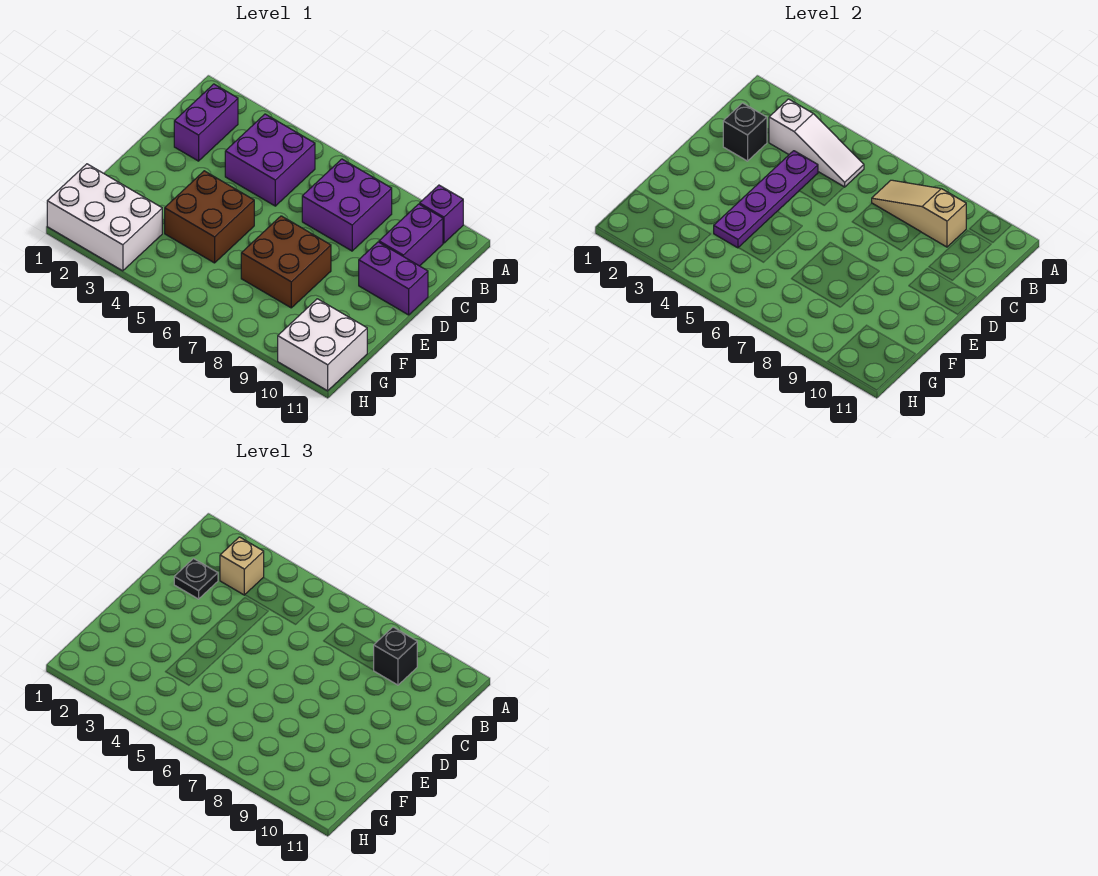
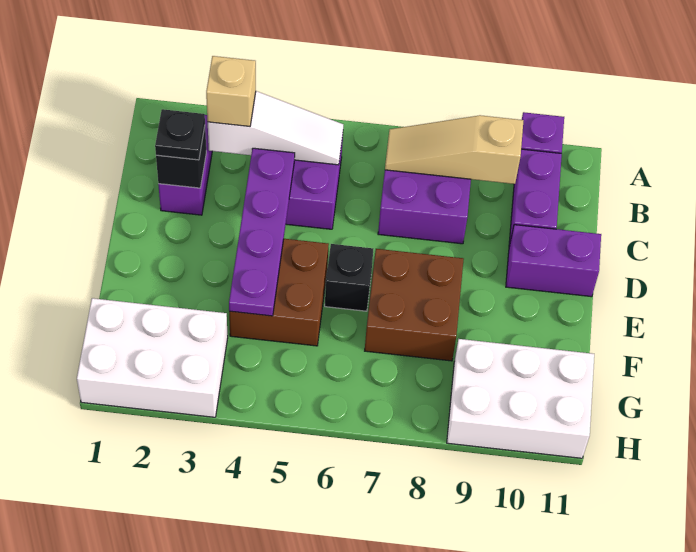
black 1x1 brick [374,627,417,685] -> black 1x1 brick moved to [325,244,373,311]
white 2x2 brick [278,299,367,391] -> white 2x3 brick [447,339,594,458]

